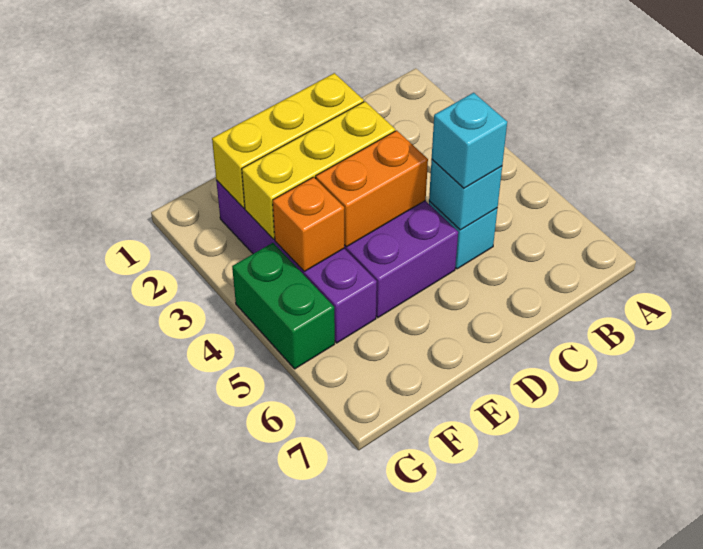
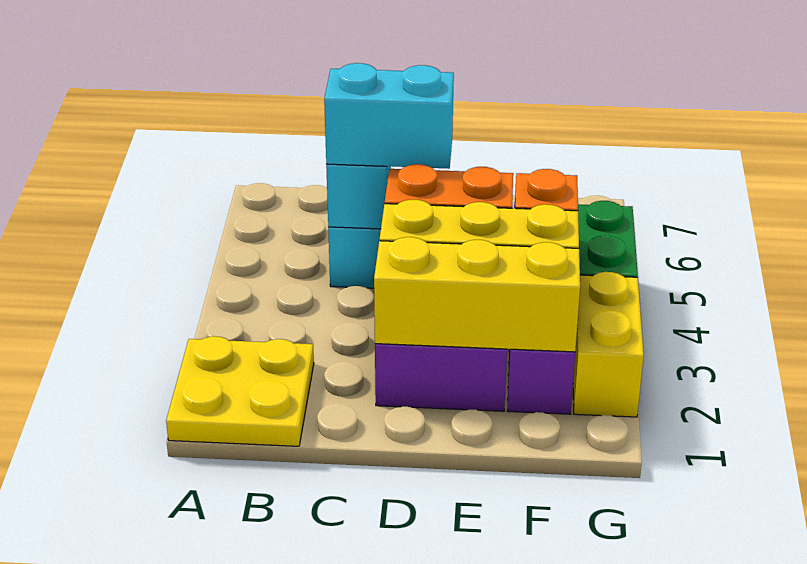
none -> yellow 2x2 plate [166,336,314,446]
cyan 1x1 brick [432,93,507,188] -> cyan 1x2 brick [324,63,454,169]
none -> yellow 1x2 brick [573,272,644,417]

